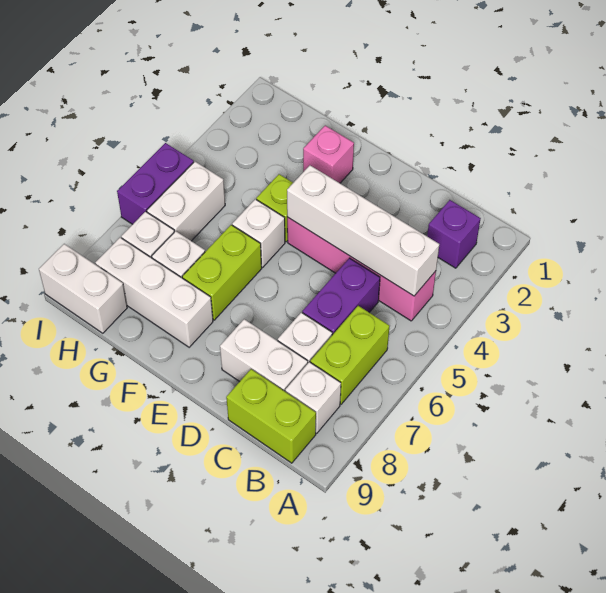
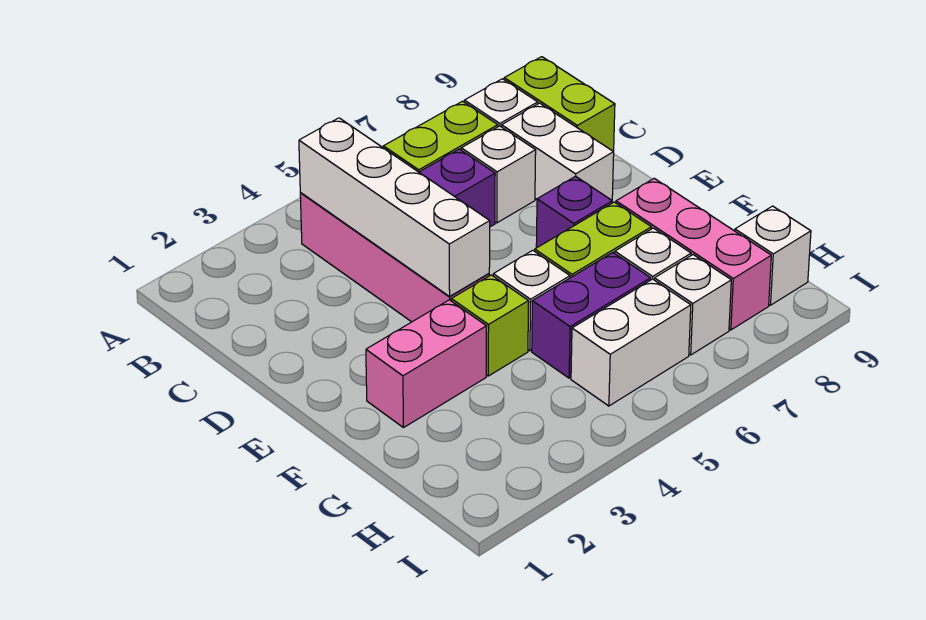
purple 1x1 brick [427,200,481,268] -> purple 1x1 brick moved to [536,176,612,248]
pink 1x1 brick [303,126,354,183] -> pink 1x2 brick [366,300,487,428]
white 1x3 brick [95,238,213,347] -> pink 1x3 brick [616,178,771,330]
white 1x2 brick [39,244,127,333] -> white 1x1 brick [735,206,811,305]
purple 1x2 brick [117,143,194,224] -> purple 1x2 brick moved to [532,253,651,378]

